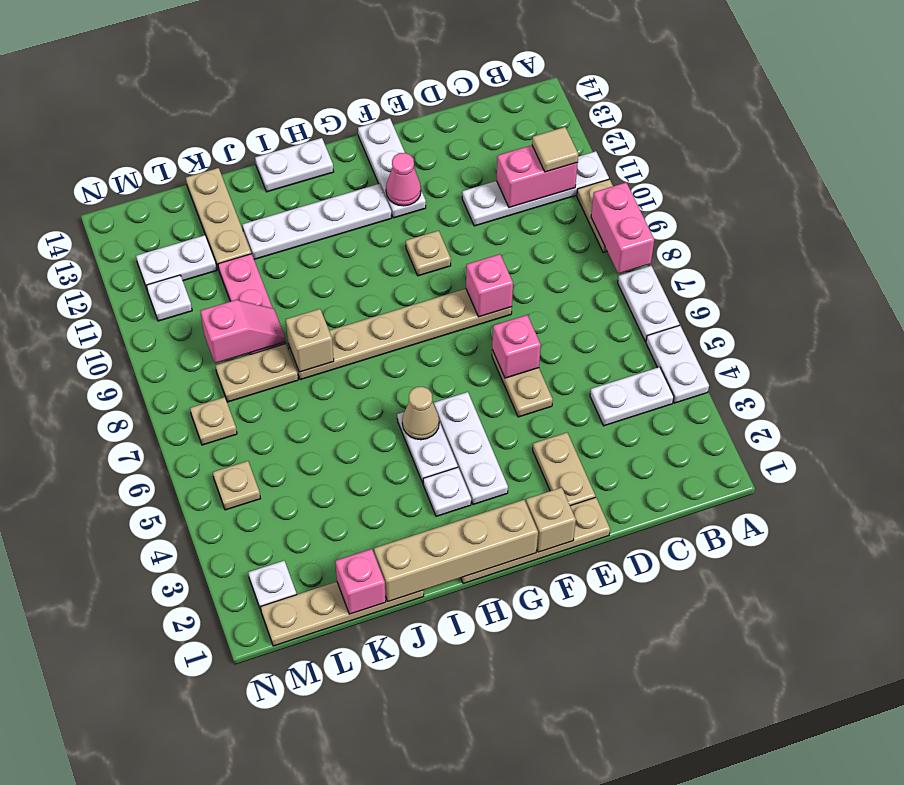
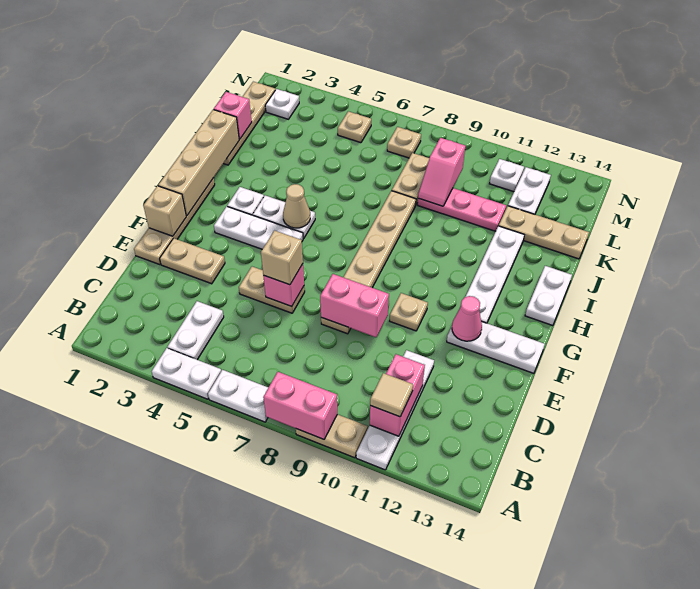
pink 1x1 brick [466,254,513,317] -> pink 1x2 brick [320,274,389,337]
tan 1x1 brick [286,309,334,372] -> tan 1x1 brick moved to [261,231,303,285]

